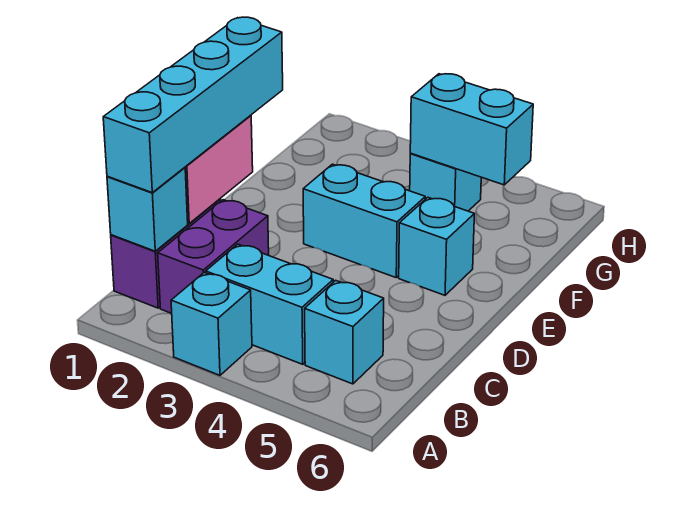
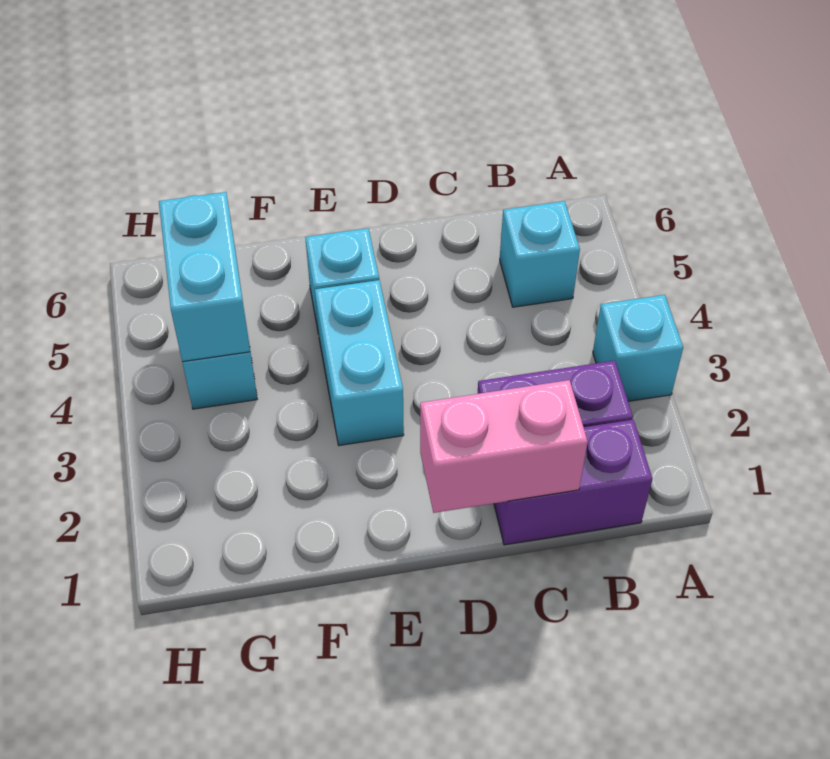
cyan 1x1 brick [107,167,188,251] -> none
cyan 1x4 brick [103,17,283,192] -> none
cyan 1x2 brick [206,244,333,364] -> none

